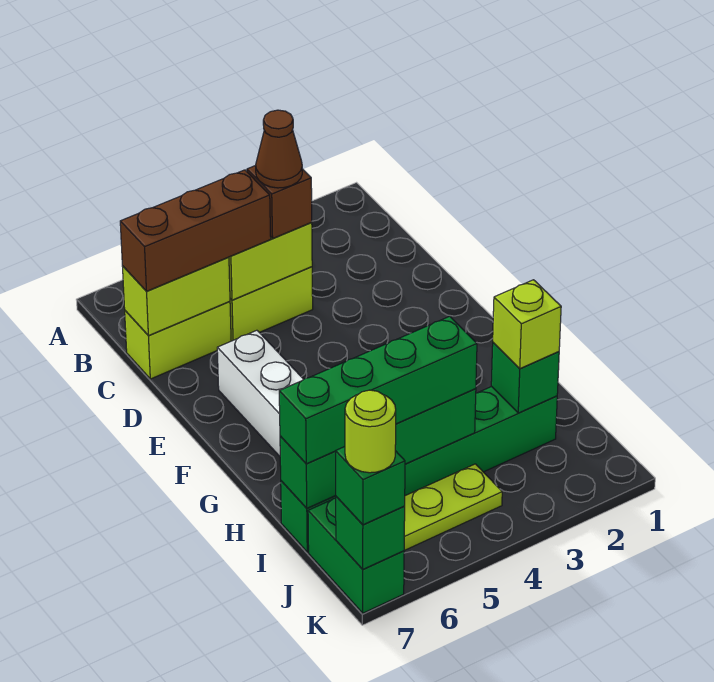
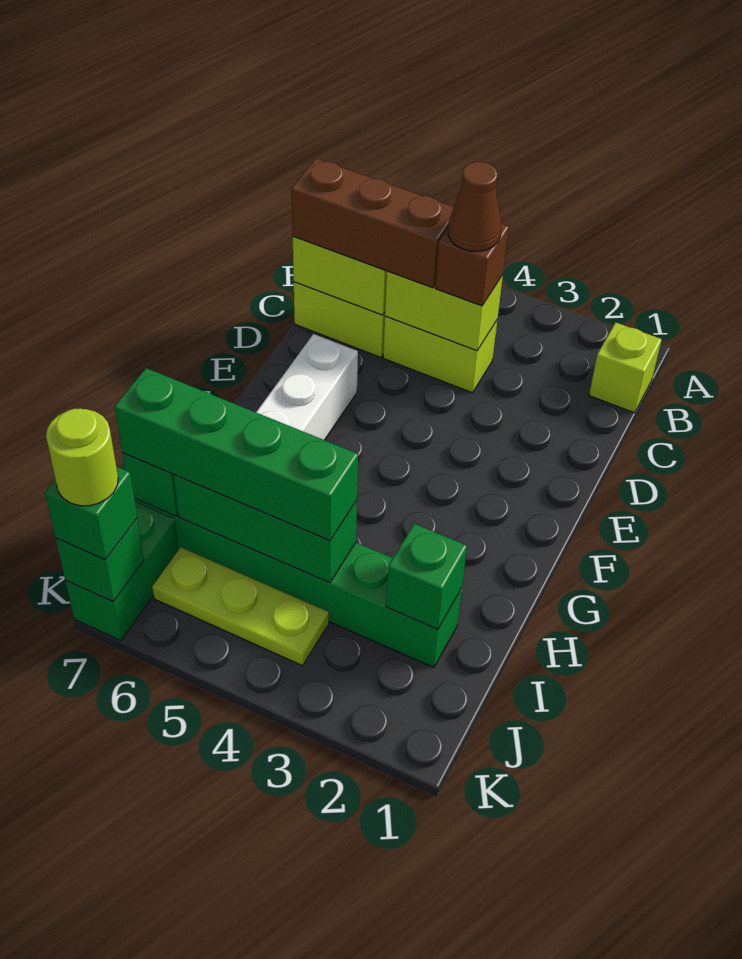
lime 1x1 brick [493,280,561,368] -> lime 1x1 brick moved to [589,322,662,413]

